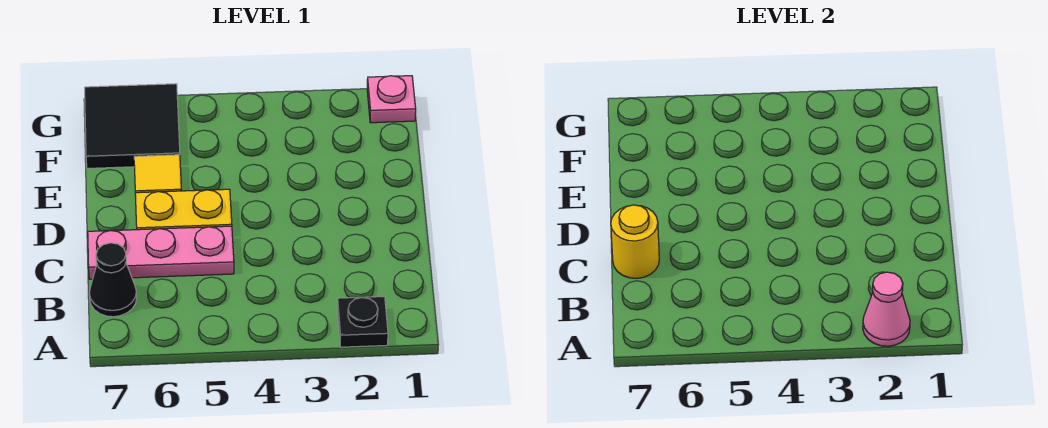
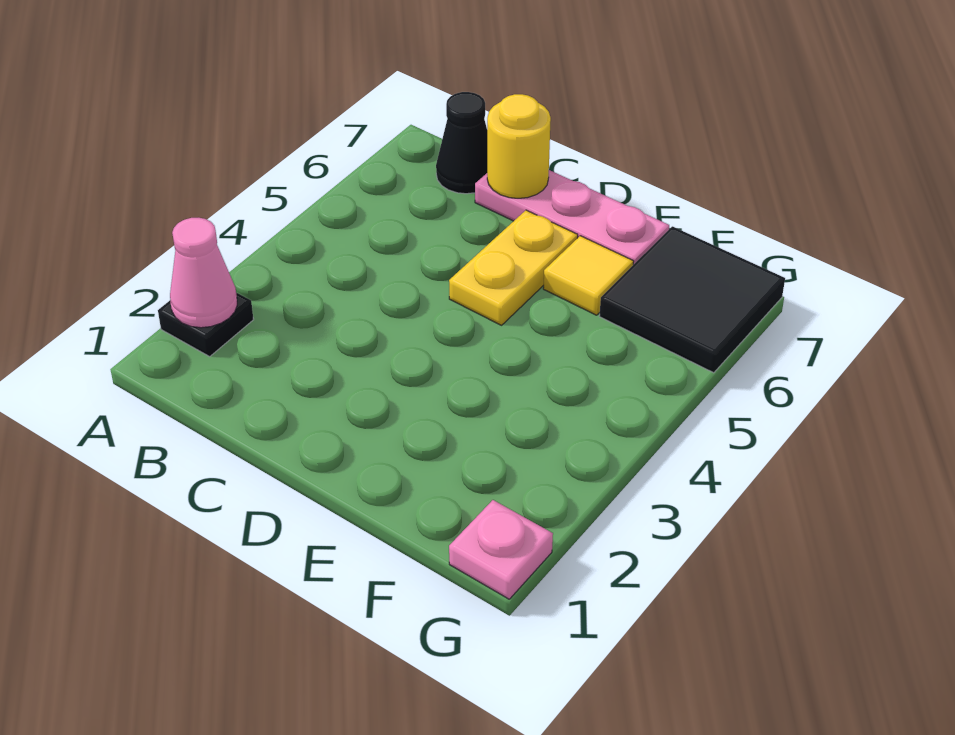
pink 1x3 plate [88,226,234,279] -> pink 1x3 plate turned to [475,170,669,265]

